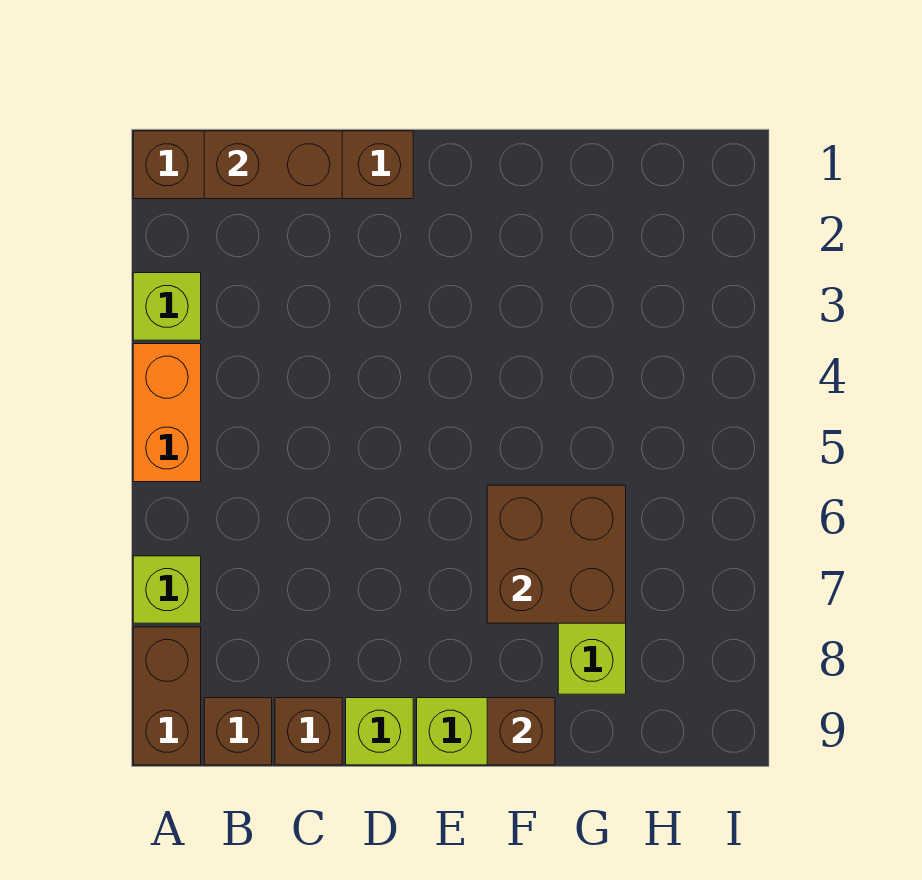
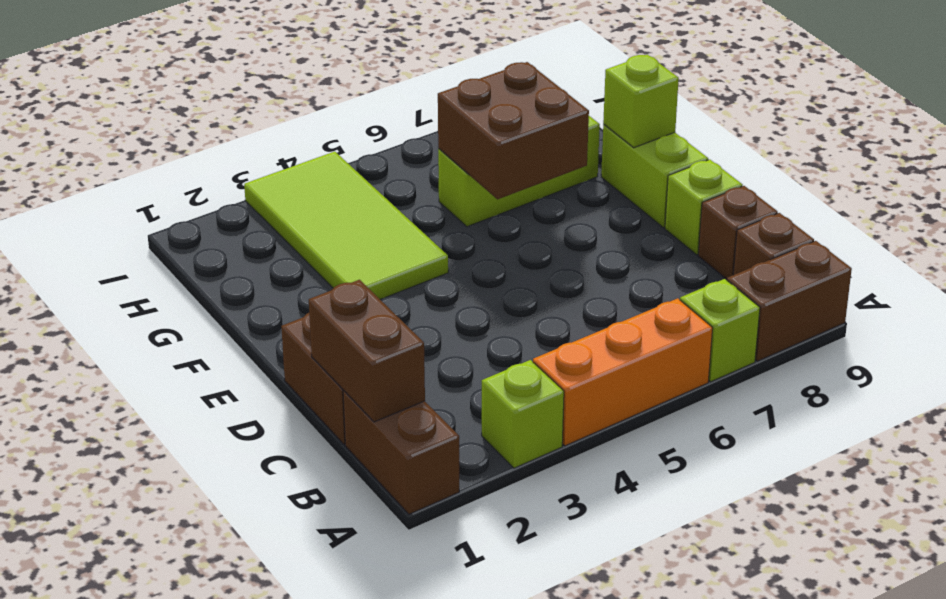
orange 1x2 brick [133,344,201,482] -> orange 1x3 brick [533,298,713,446]
none -> lime 2x4 tile [244,152,448,300]
brown 1x1 brick [487,698,555,765] -> lime 1x1 brick [603,55,679,148]

